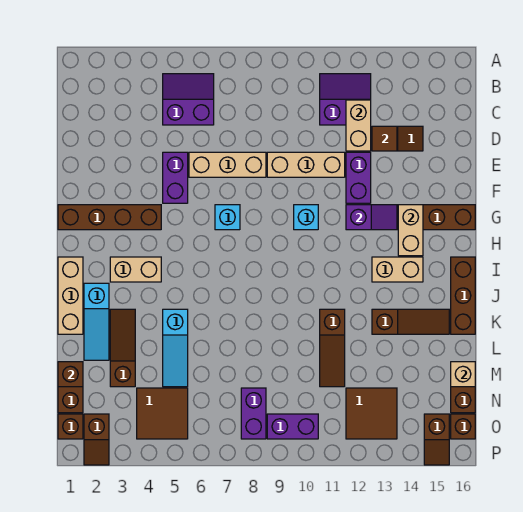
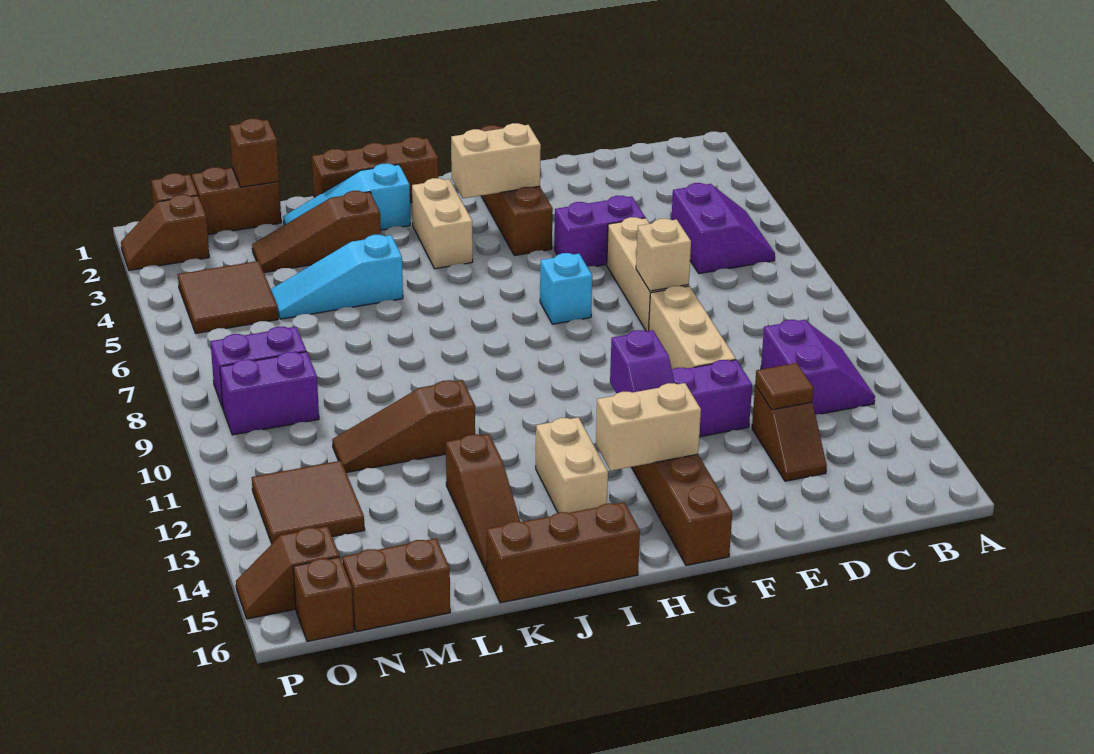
tan 1x2 brick [346,100,371,151] -> tan 1x2 brick moved to [451,123,541,198]
cyan 1x1 brick [294,205,318,230] -> none
tan 1x3 brick [58,257,83,334] -> brown 1x3 brick [312,137,438,203]
brown 1x3 slope [110,309,135,387] -> brown 1x3 slope turned to [252,191,381,273]
tan 1x1 brick [451,362,475,387] -> tan 1x1 brick moved to [636,219,691,291]
purple 1x2 brick [267,414,318,439] -> purple 1x2 brick turned to [220,351,319,435]

